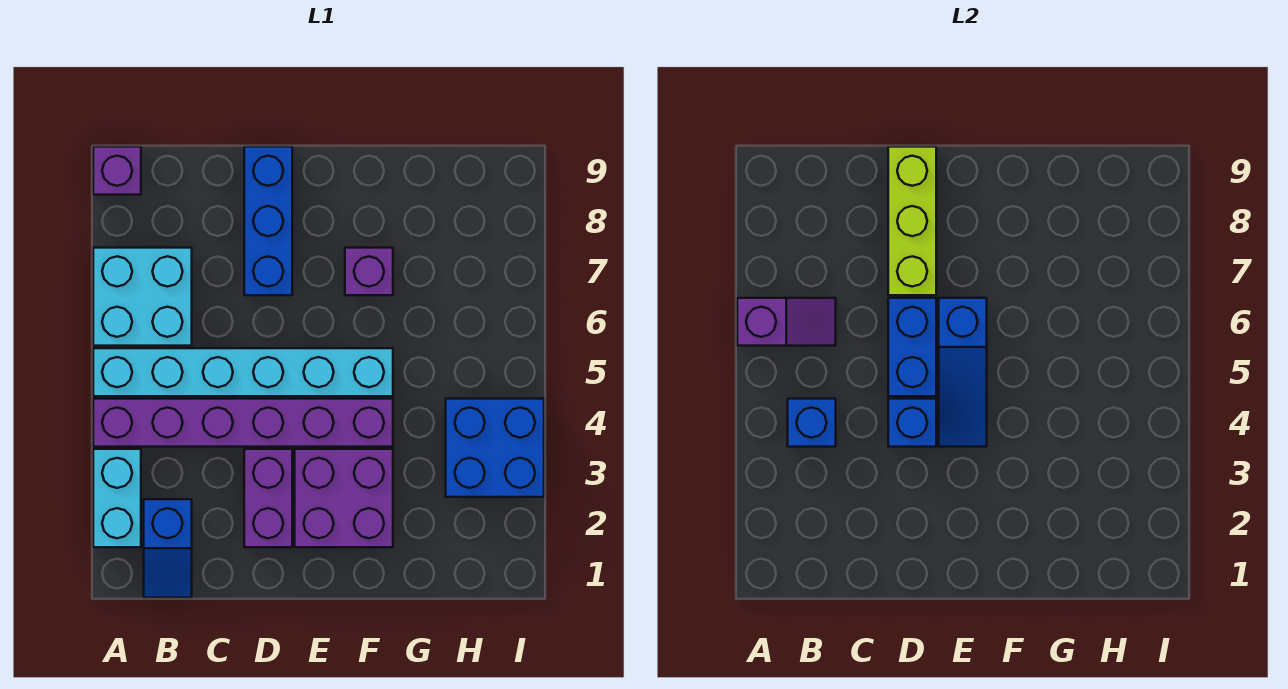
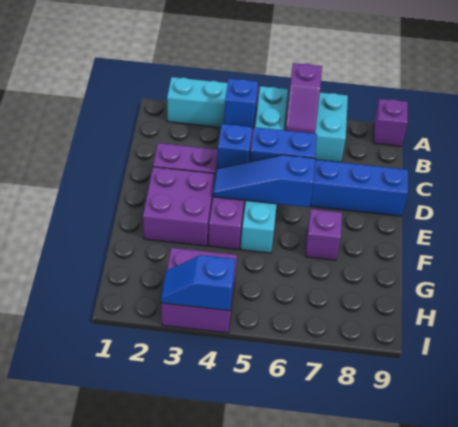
blue 1x2 slope [144,499,192,598] -> blue 1x2 slope moved to [161,255,235,311]
lime 1x3 brick [888,147,936,295] -> none
blue 2x2 brick [446,399,544,497] -> purple 2x2 brick [161,248,237,333]

